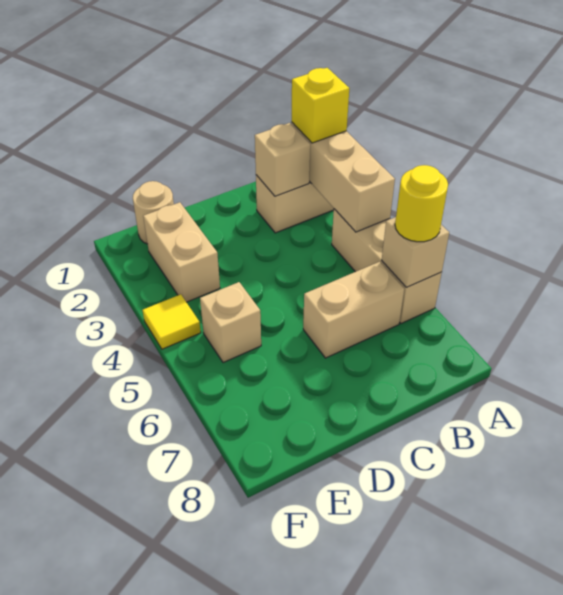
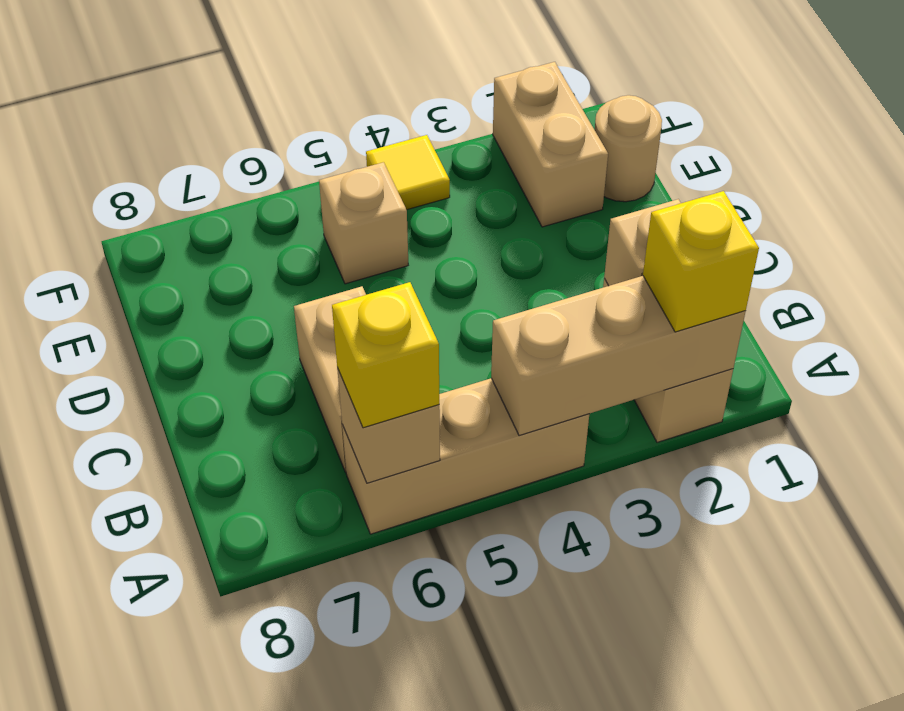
yellow 1x1 round brick [395,165,448,242] -> yellow 1x1 brick [332,282,439,428]
tan 1x2 brick [143,202,220,302] -> tan 1x2 brick turned to [493,62,608,227]

